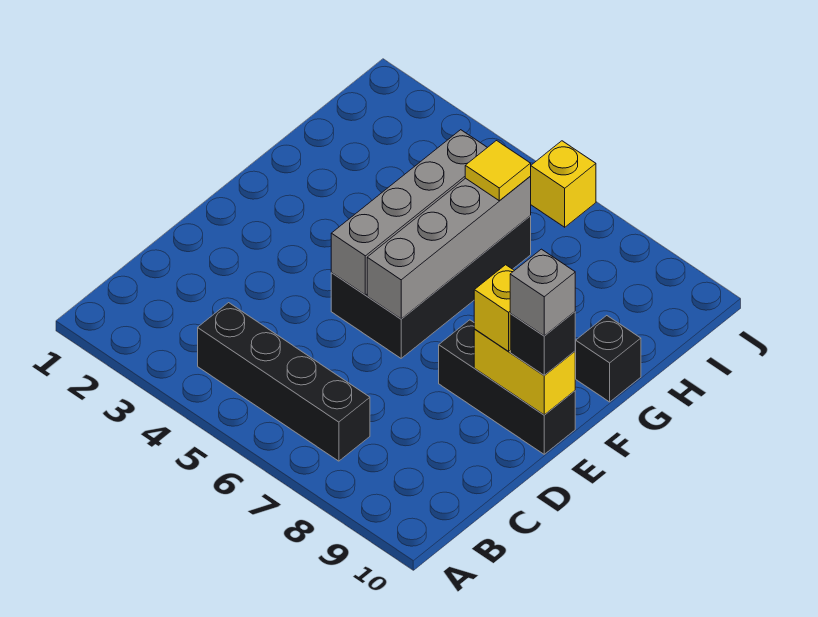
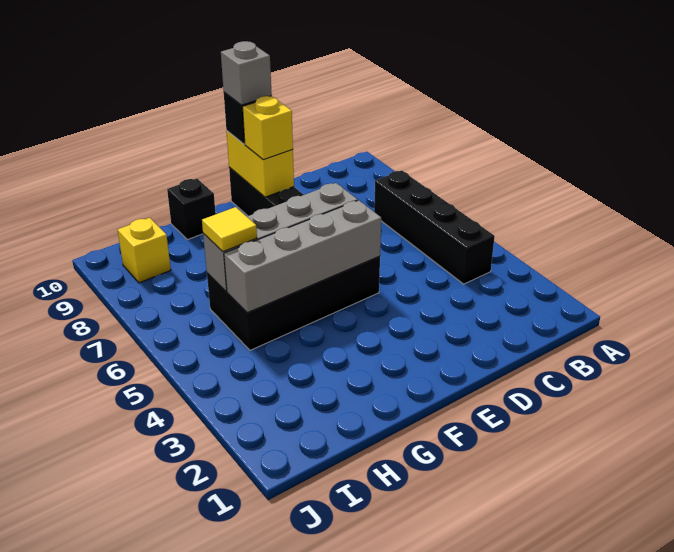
yellow 1x1 brick [531,141,596,227] -> yellow 1x1 brick moved to [118,218,171,283]

